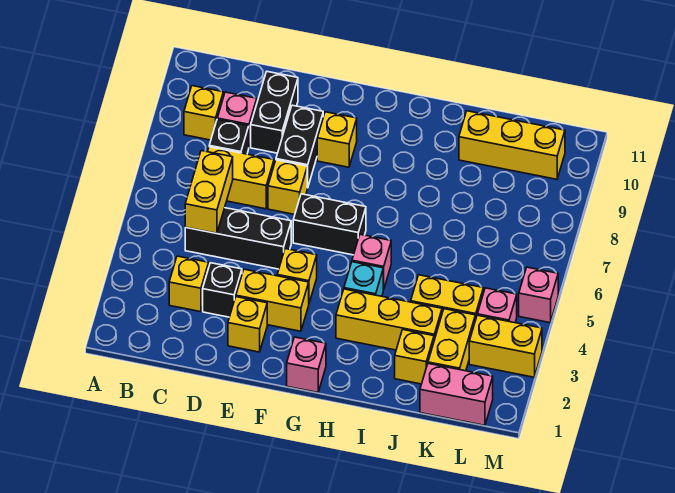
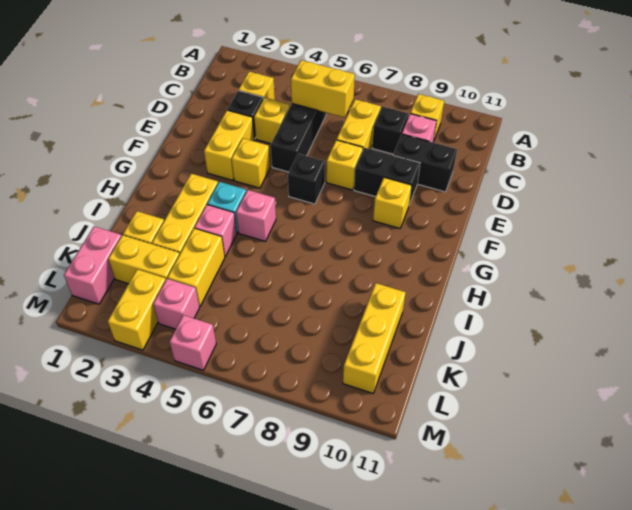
yellow 1x1 brick [228,297,267,352] -> yellow 1x1 brick moved to [254,98,290,144]
black 1x2 brick [293,194,366,255] -> black 1x1 brick [288,154,325,204]
pink 1x1 brick [287,337,326,393] -> pink 1x1 brick moved to [195,205,237,256]

